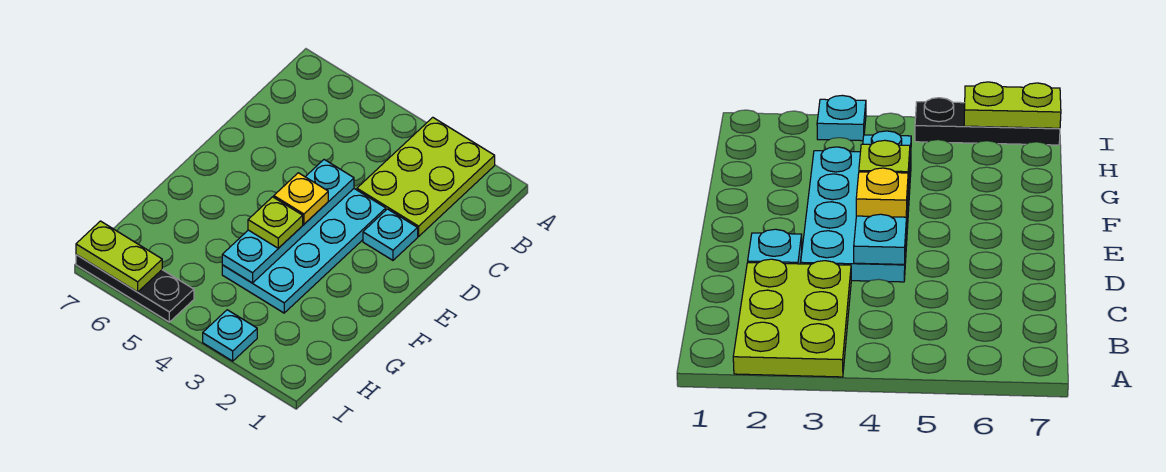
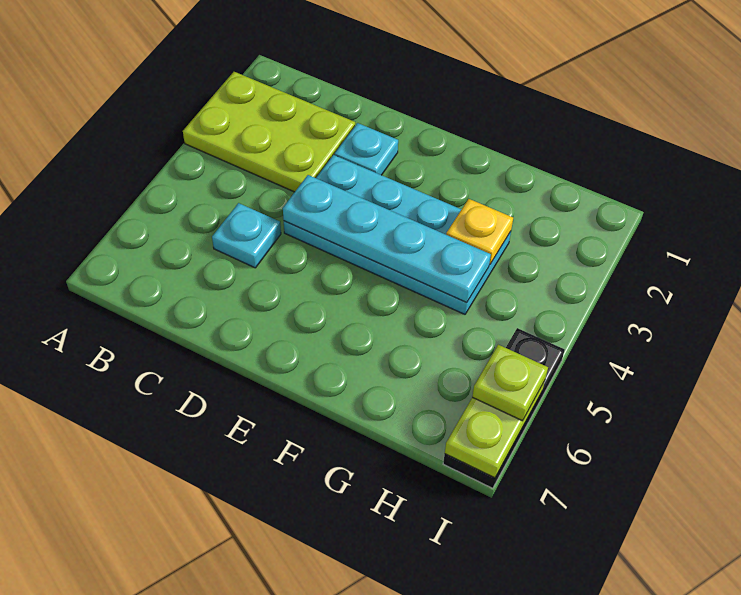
yellow 1x1 plate [274,173,328,224] -> yellow 1x1 plate moved to [446,199,513,264]
lime 1x1 plate [248,197,303,248] -> lime 1x1 plate moved to [472,345,548,421]
cyan 1x1 plate [203,310,257,361] -> cyan 1x1 plate moved to [212,203,281,268]

